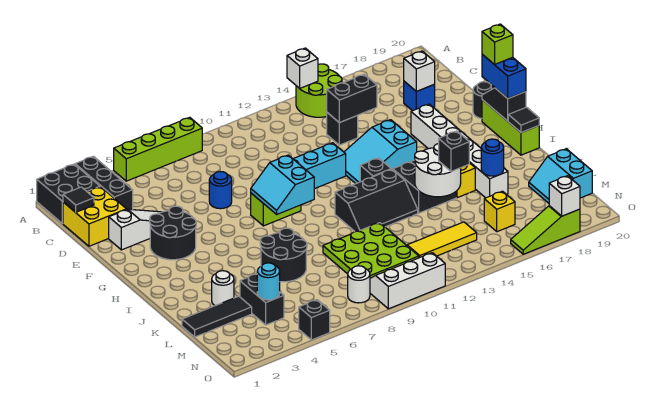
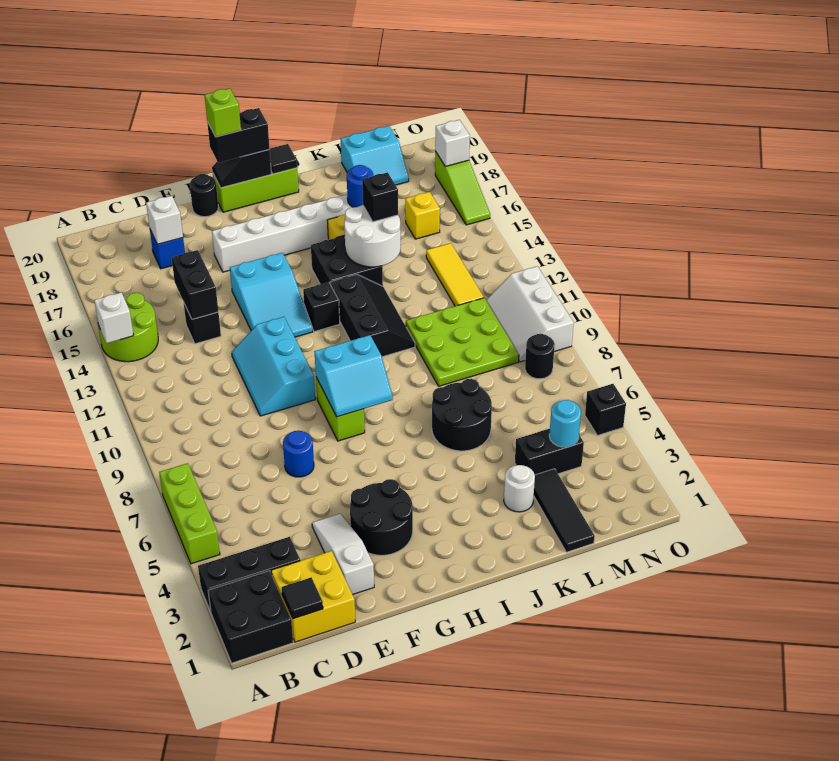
lime 1x4 brick [114,117,202,181] -> lime 1x3 brick [159,463,220,564]
blue 1x2 brick [482,54,526,98] -> black 1x2 brick [207,108,270,163]
white 1x1 round brick [348,266,370,303] -> black 1x1 round brick [525,334,555,379]

